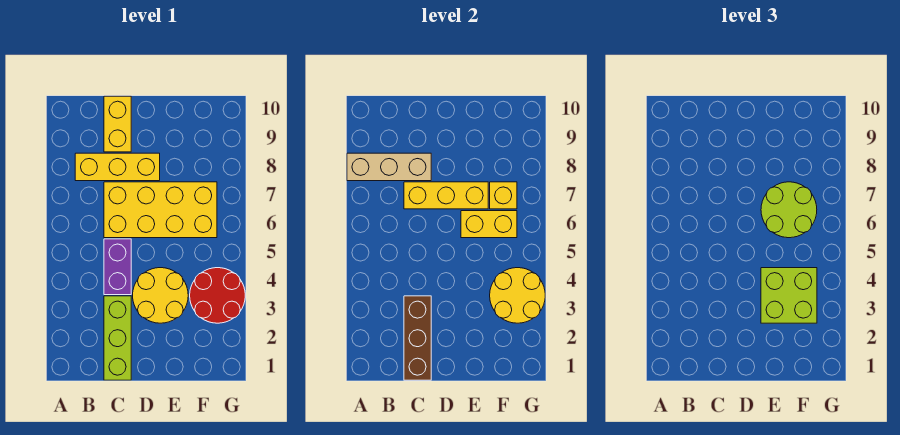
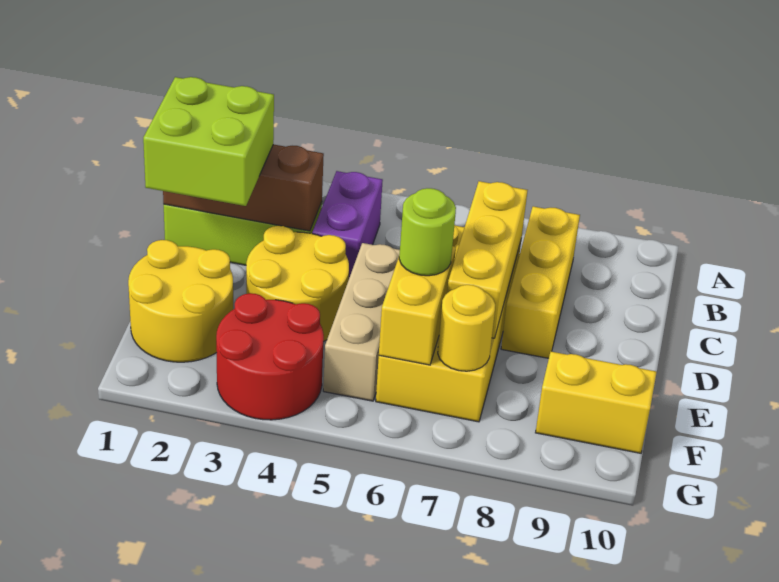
tan 1x3 brick [347,153,431,181] -> tan 1x3 brick moved to [323,243,400,401]
purple 1x2 brick [104,239,131,295] -> purple 1x2 brick turned to [312,171,383,278]
yellow 1x2 brick [104,96,131,152] -> yellow 1x2 brick moved to [536,352,657,453]
lime 2x2 brick [761,268,817,323] -> lime 2x2 brick moved to [143,77,274,206]
lime 2x2 round brick [761,182,817,238] -> lime 1x1 round brick [399,188,456,276]
yellow 2x2 round brick [490,268,545,323] -> yellow 2x2 round brick moved to [128,240,233,362]
yellow 1x1 brick [490,182,517,209] -> yellow 1x1 round brick [438,285,495,371]

